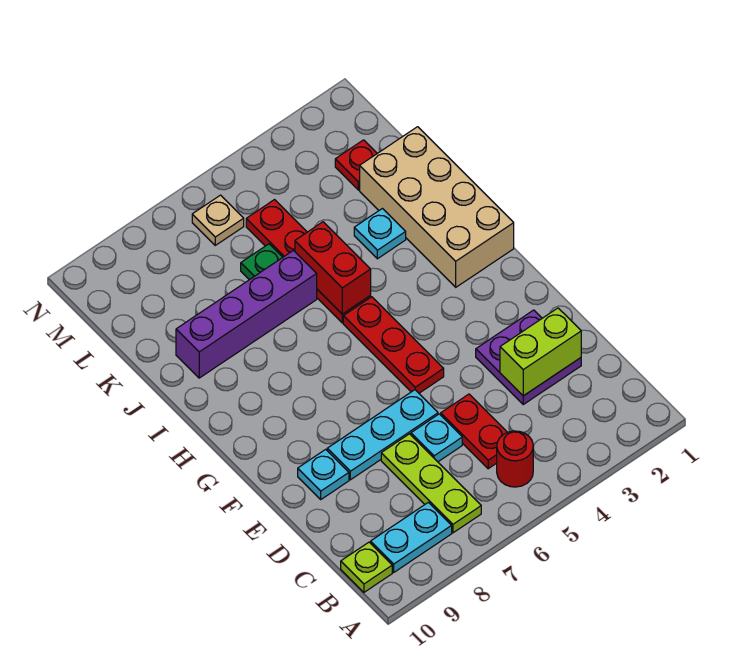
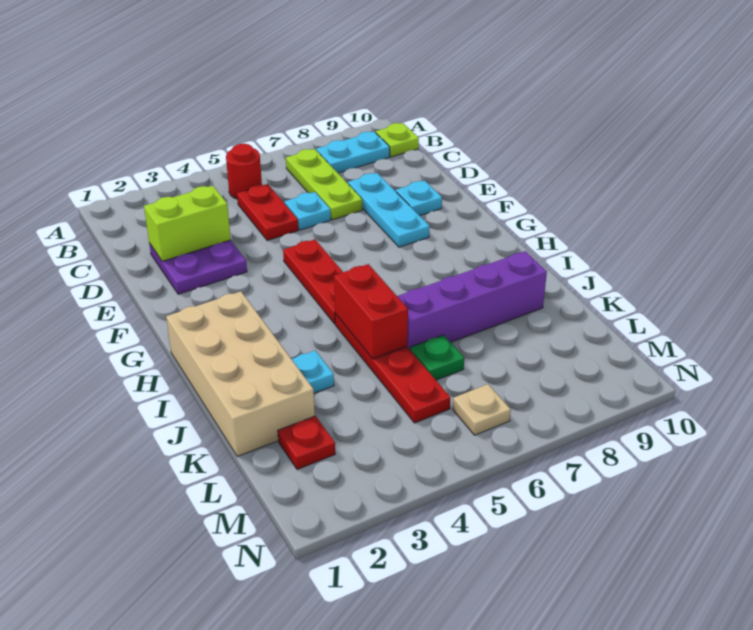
cyan 1x3 plate [327,390,438,480] -> cyan 1x3 plate turned to [348,173,430,247]

